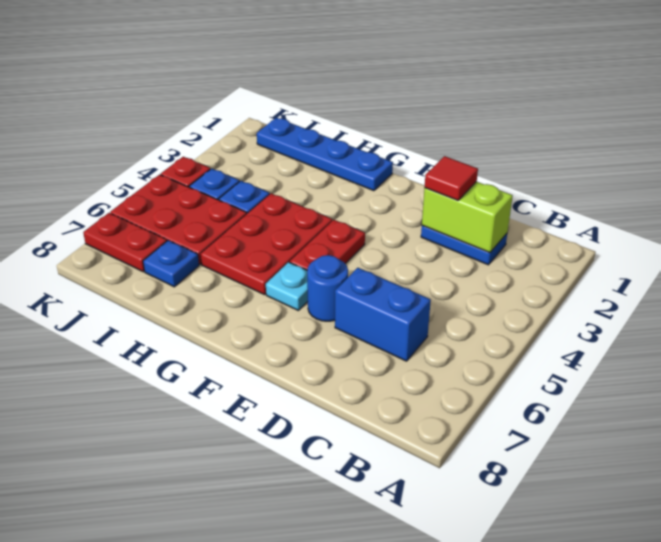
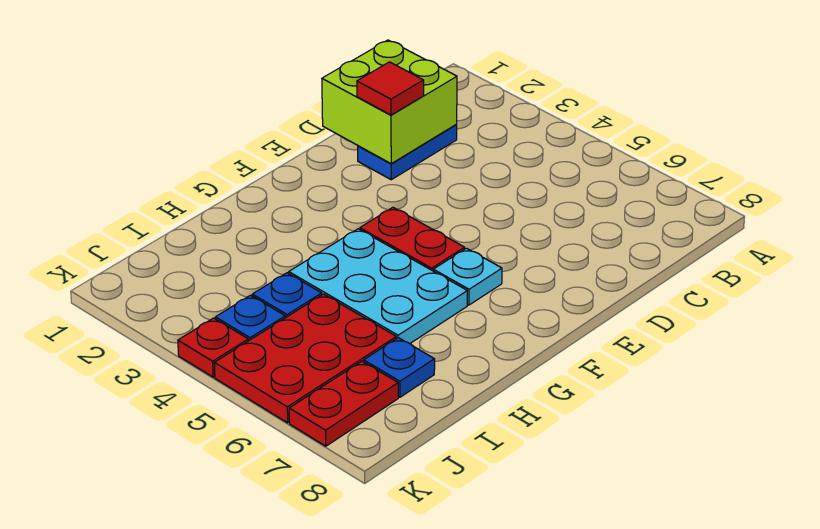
lime 1x2 brick [422,182,513,253] -> lime 2x2 brick [322,40,457,164]
blue 1x2 brick [335,268,431,361] -> none
blue 1x1 round brick [307,255,348,321] -> none
blue 1x4 plate [257,118,393,191] -> none
red 2x3 plate [201,194,333,295] -> cyan 2x3 plate [289,229,467,343]

